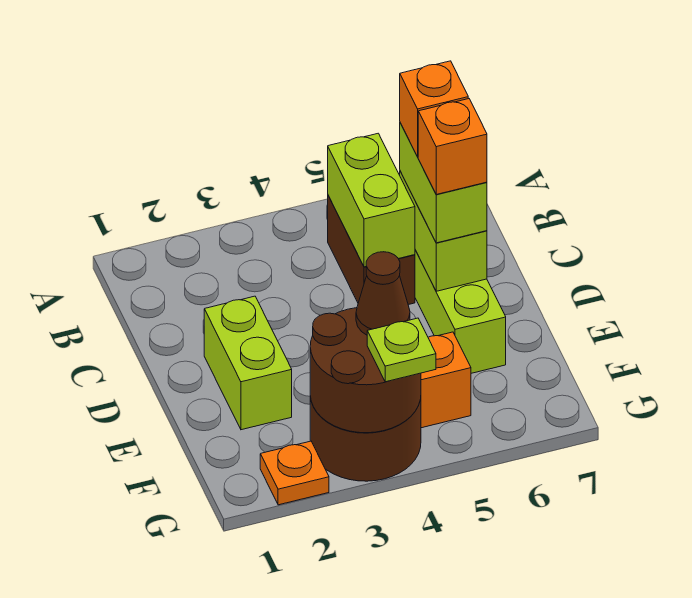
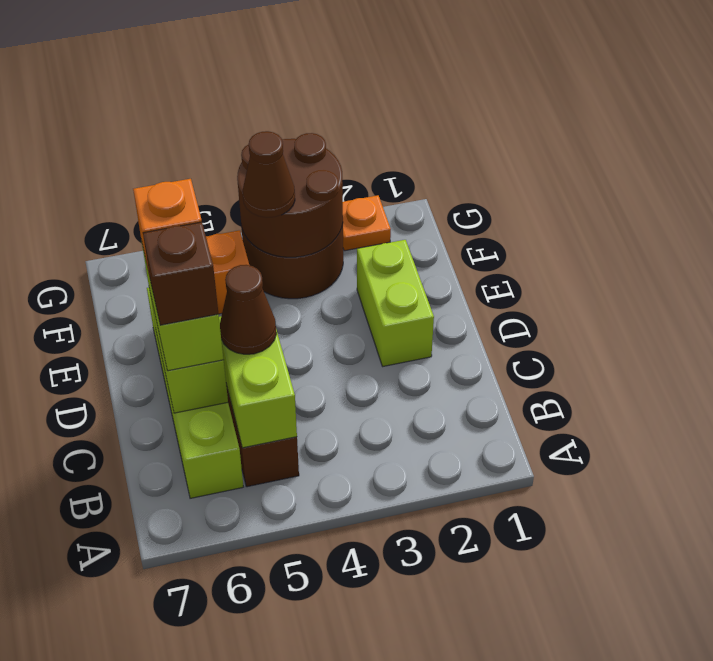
none -> brown 1x1 cone [220,265,276,354]
orange 1x1 brick [400,61,468,157] -> brown 1x1 brick [143,222,218,325]
lime 1x1 plate [367,318,436,382] -> none

